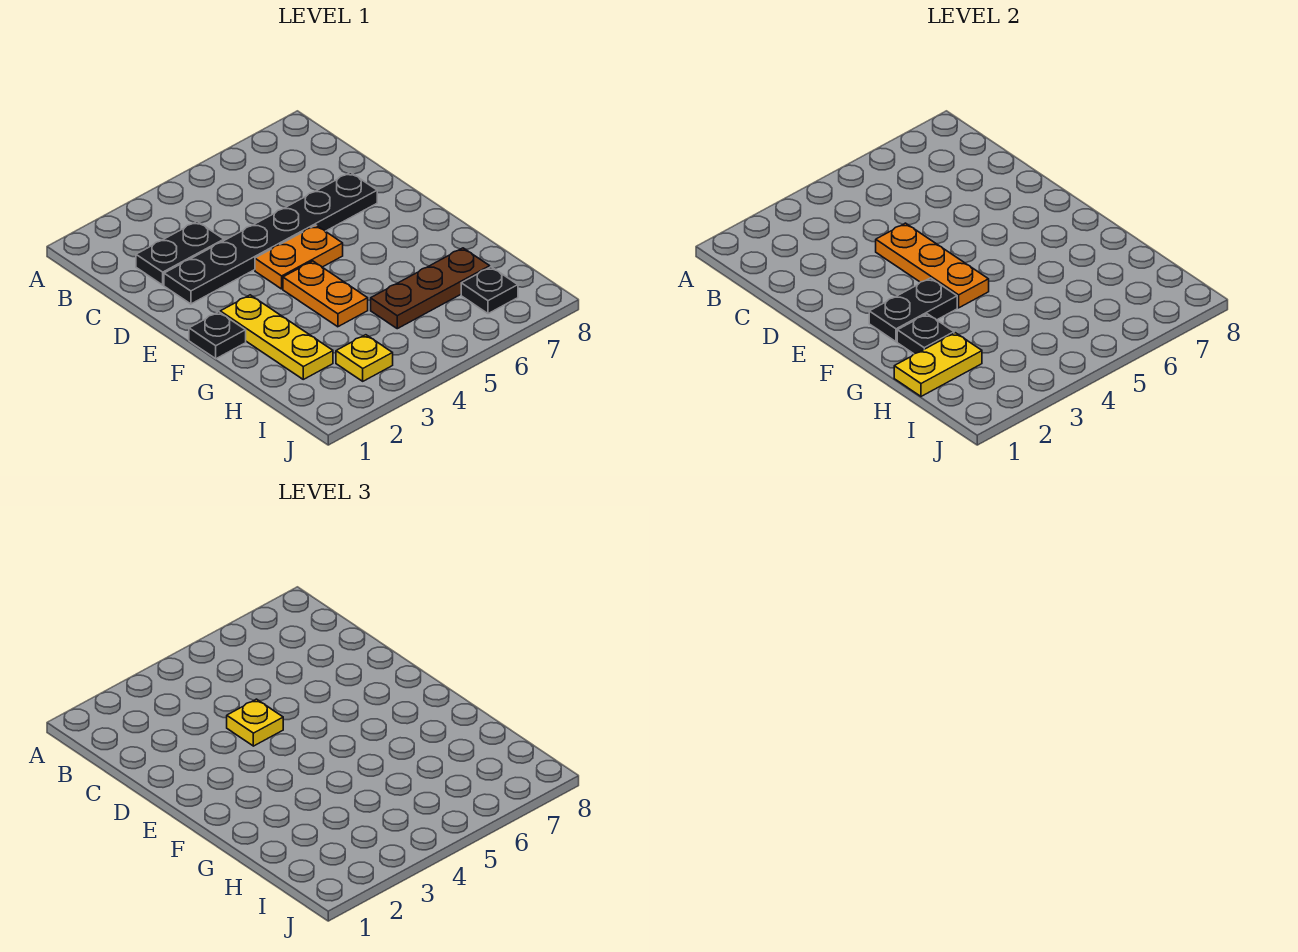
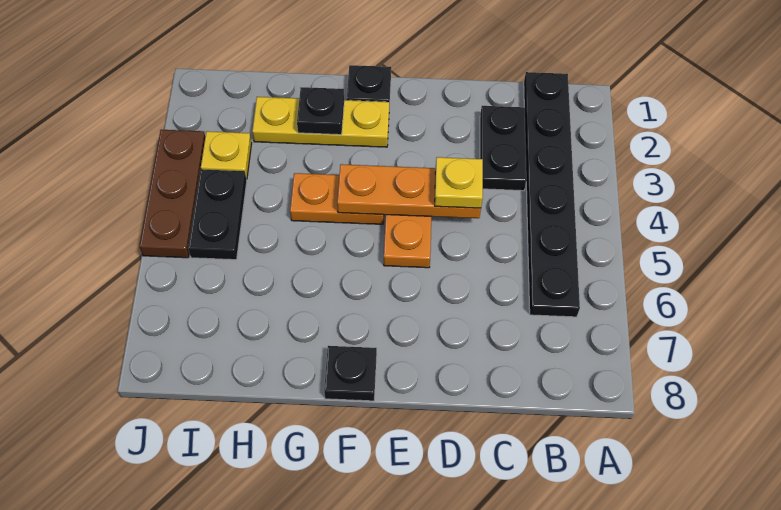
black 1x6 plate [164,172,377,304] -> black 1x6 plate moved to [524,72,580,317]
black 1x2 plate [869,278,957,342] -> black 1x2 plate moved to [188,169,247,260]
yellow 1x2 plate [894,333,982,396] -> none
brown 1x3 plate [371,248,490,329] -> brown 1x3 plate moved to [139,130,205,258]
black 1x1 plate [461,267,518,314] -> black 1x1 plate moved to [324,346,377,401]

